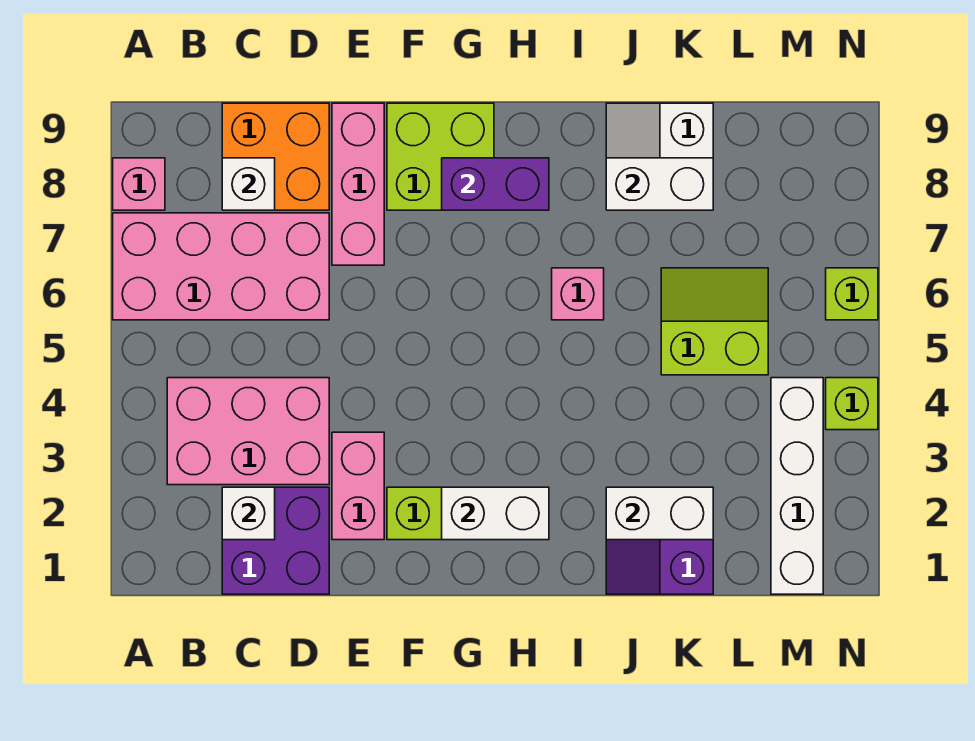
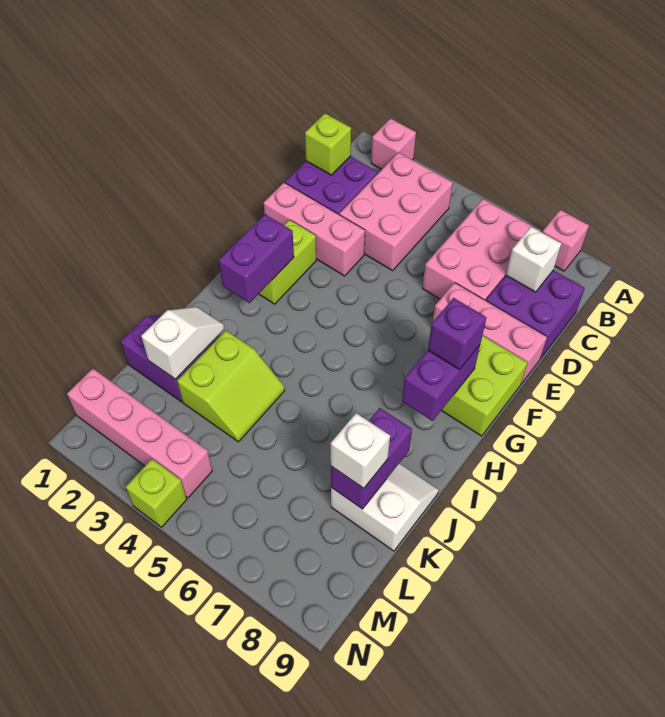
pink 2x4 brick [113,213,329,320] -> pink 2x3 brick [422,199,541,301]
white 1x1 brick [222,487,275,540] -> white 1x1 brick moved to [331,413,390,488]
orange 2x2 brick [222,103,329,210] -> purple 2x2 brick [486,270,585,359]
pink 1x2 brick [332,432,384,540] -> pink 1x3 brick [264,183,365,276]
white 1x2 brick [442,487,549,540] -> purple 1x2 brick [219,214,294,303]
none -> purple 1x1 brick [428,298,486,369]
pink 1x1 brick [552,268,604,320] -> pink 1x1 brick moved to [371,118,416,169]
white 1x2 brick [606,487,713,540] -> white 1x2 slope [141,307,224,379]
white 1x2 brick [606,158,713,210] -> purple 1x2 brick [331,408,412,509]
lime 2x2 slope [661,268,768,375] -> lime 2x2 slope moved to [177,331,285,442]
white 1x4 brick [771,378,823,594] -> pink 1x4 brick [67,369,212,498]
lime 1x1 brick [826,268,878,320] -> lime 1x1 brick moved to [305,113,351,175]

